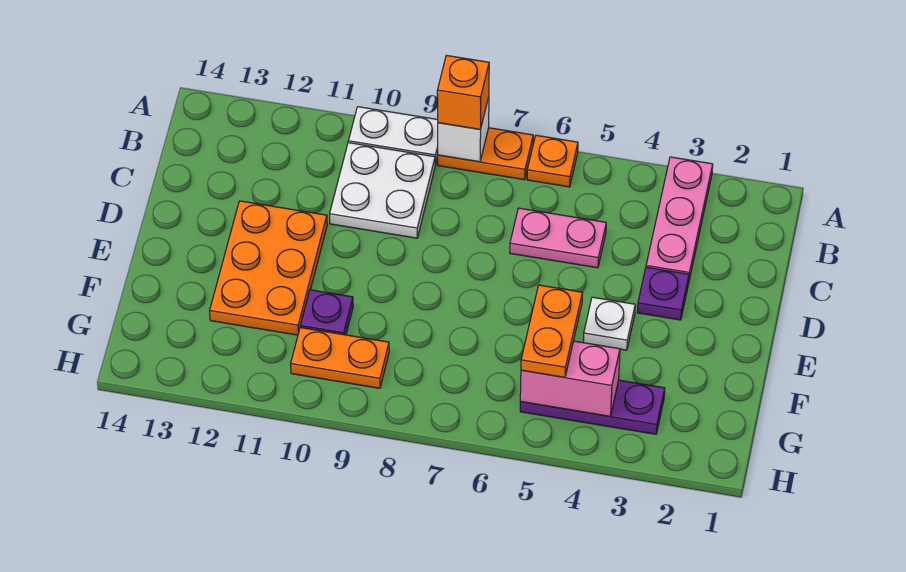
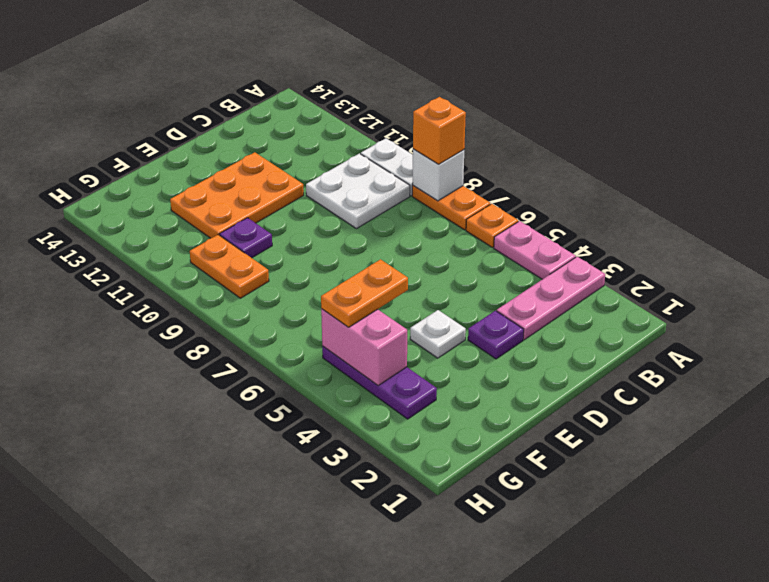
pink 1x2 plate [510,208,606,268] -> pink 1x2 plate moved to [494,221,576,279]

